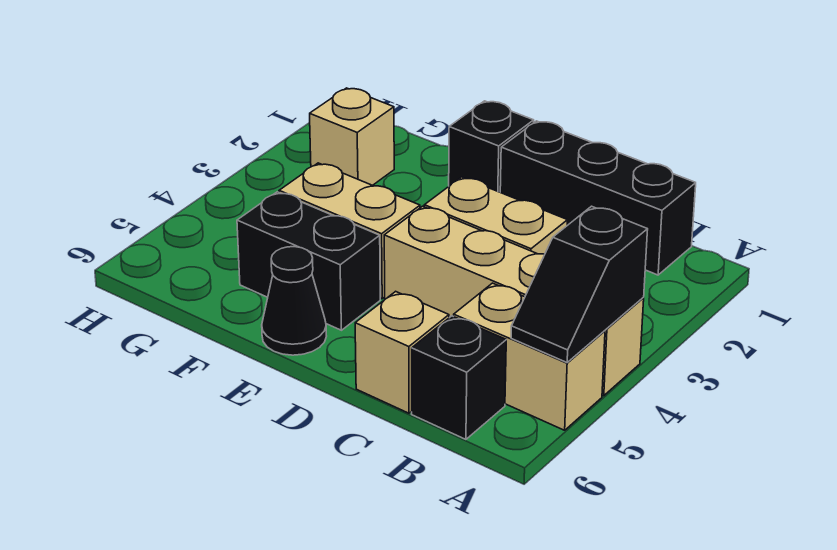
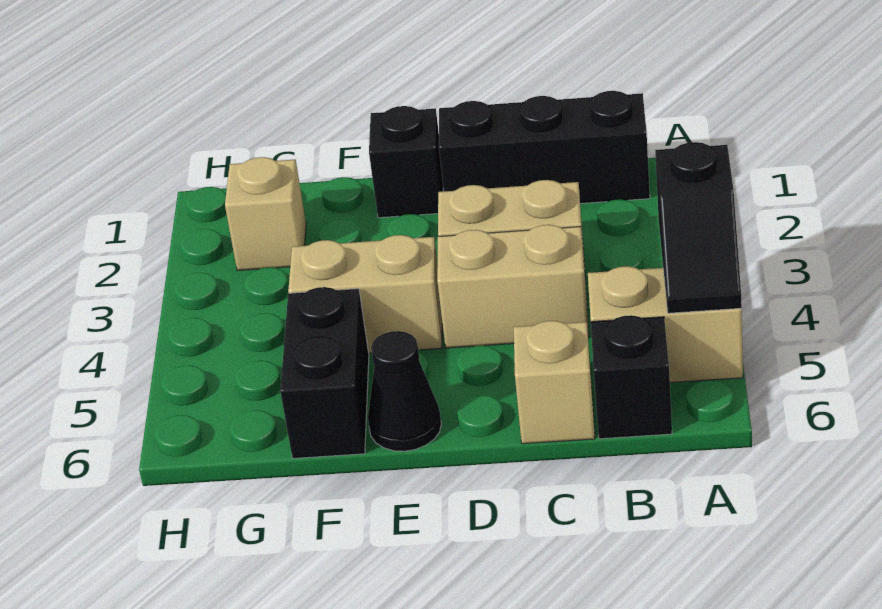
tan 1x4 brick [384,206,644,396] -> tan 1x2 brick [437,225,589,348]
black 1x2 brick [237,192,380,330] -> black 1x2 brick turned to [280,287,369,458]

